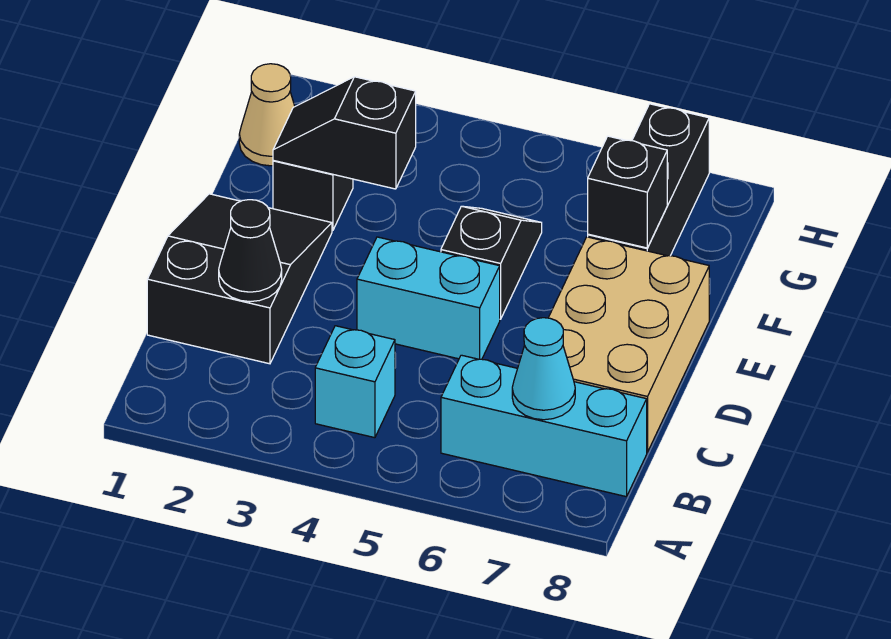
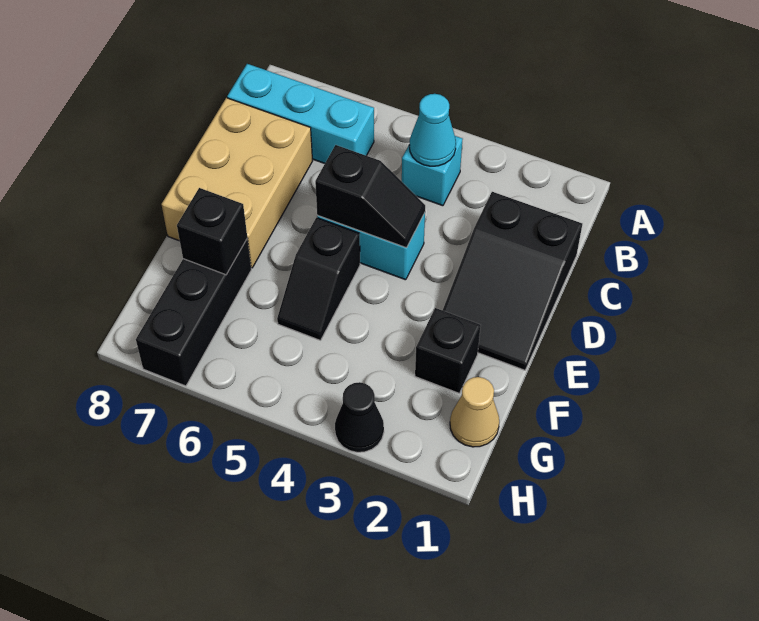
cyan 1x1 cone [512,318,575,420] -> cyan 1x1 cone moved to [409,94,456,166]
black 1x1 cone [219,200,282,302] -> black 1x1 cone moved to [335,382,384,452]
black 1x2 slope [273,77,416,189] -> black 1x2 slope moved to [315,145,425,248]

